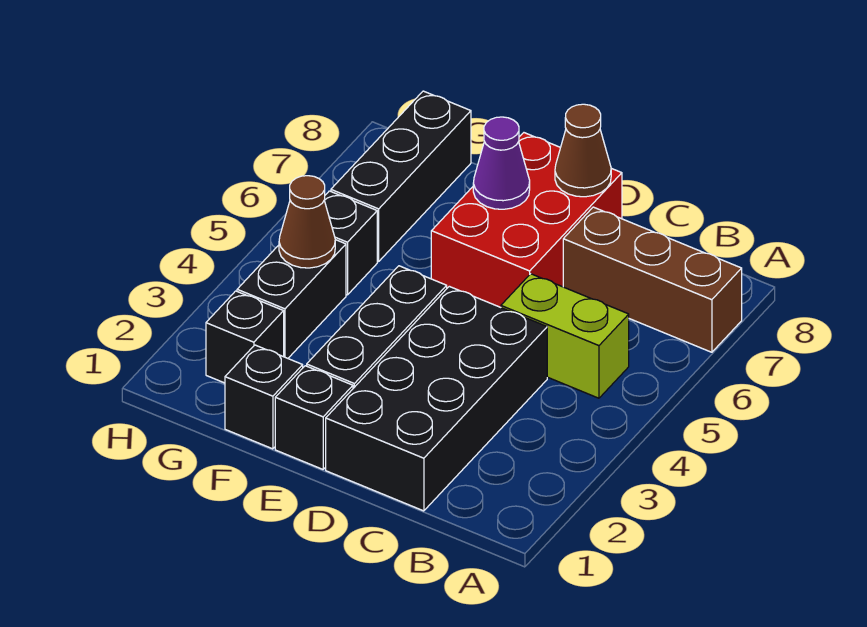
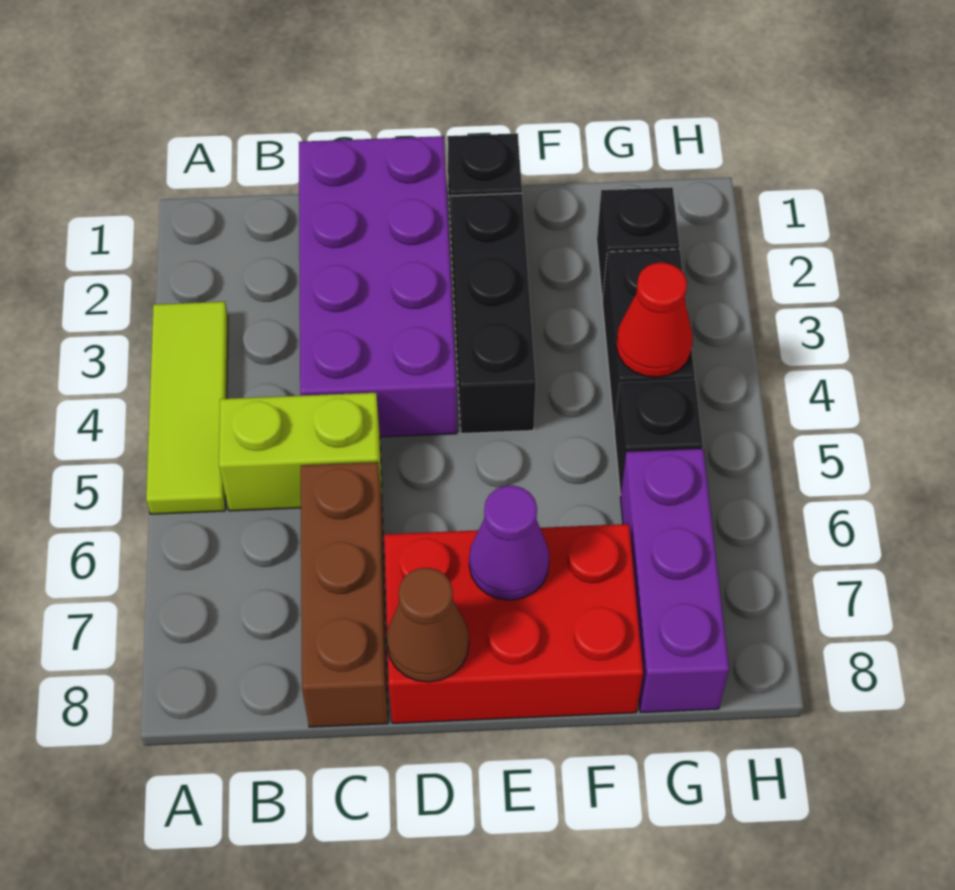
none -> lime 1x3 tile [146,302,228,514]
brown 1x3 brick [563,207,742,352] -> brown 1x3 brick turned to [301,462,388,727]
black 2x4 brick [326,286,547,511] -> purple 2x4 brick [299,136,457,437]
red 2x3 brick [431,133,622,307] -> red 2x3 brick turned to [384,524,643,723]
black 1x1 brick [225,345,303,449] -> none
brown 1x1 cone [279,176,335,268] -> red 1x1 cone [616,263,693,377]
black 1x3 brick [331,91,471,262] -> purple 1x3 brick [621,449,729,712]

